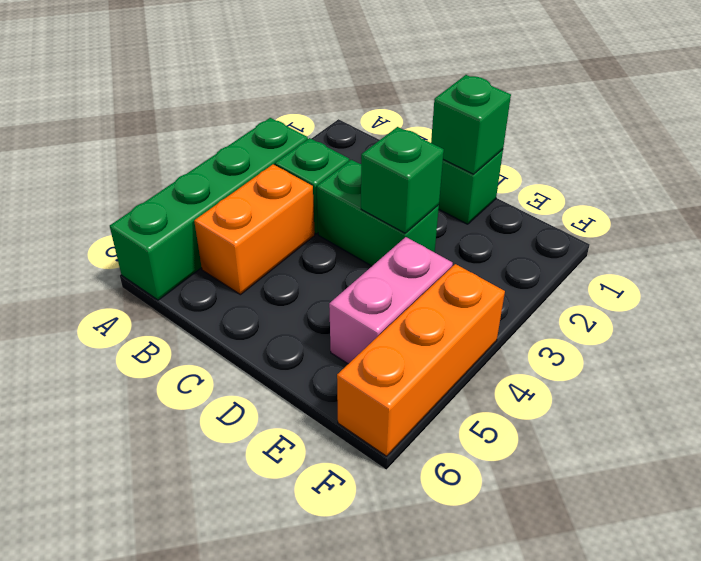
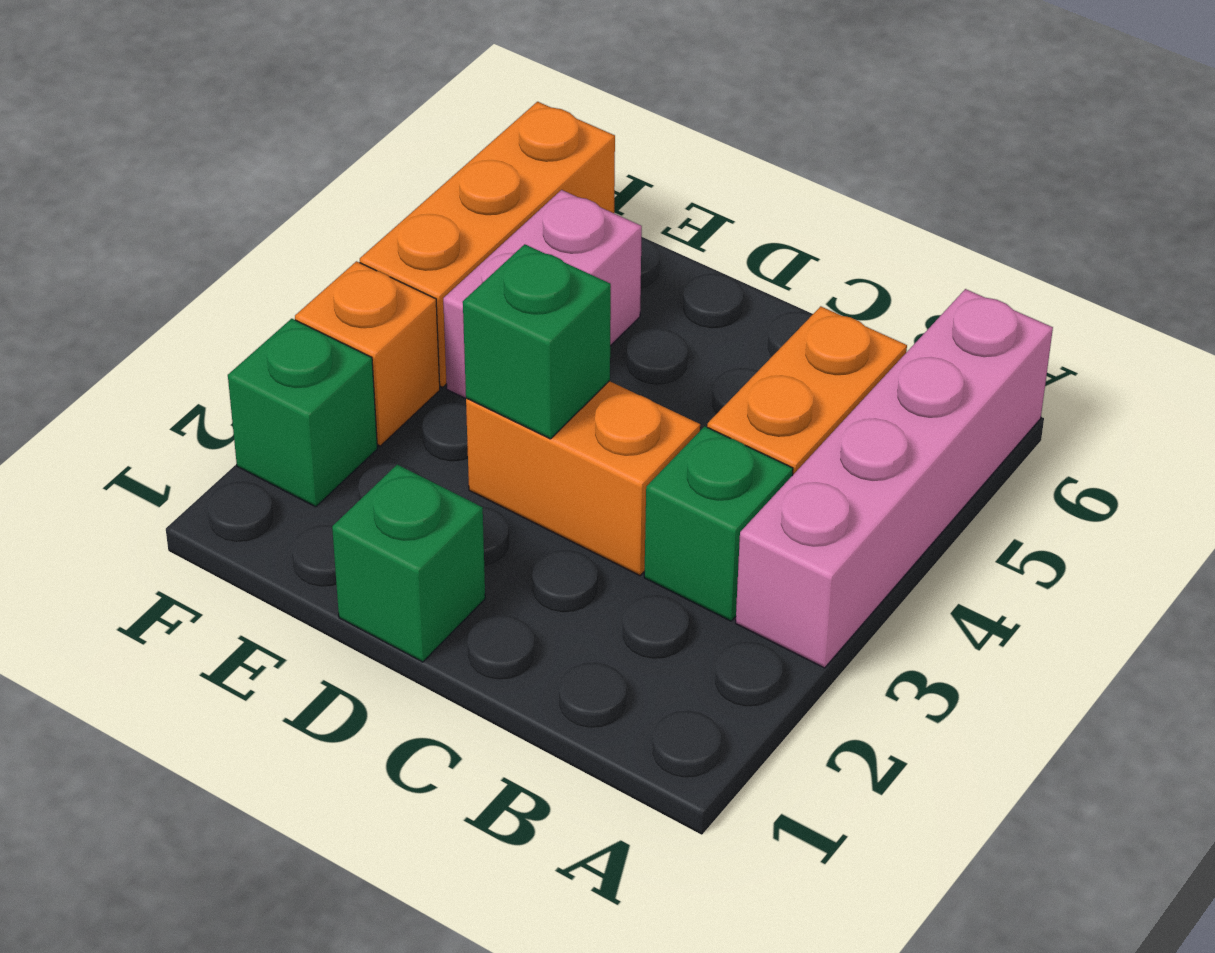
green 1x4 brick [110,118,308,300] -> pink 1x4 brick [736,289,1053,668]
green 1x2 brick [317,160,439,266] -> orange 1x2 brick [466,381,700,576]
green 1x1 brick [431,75,511,174] -> green 1x1 brick moved to [228,319,377,507]
none -> orange 1x1 brick [295,261,440,446]

